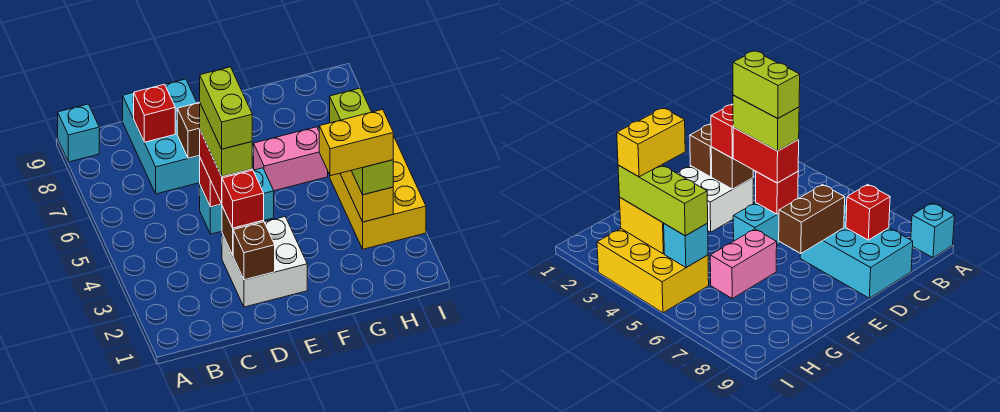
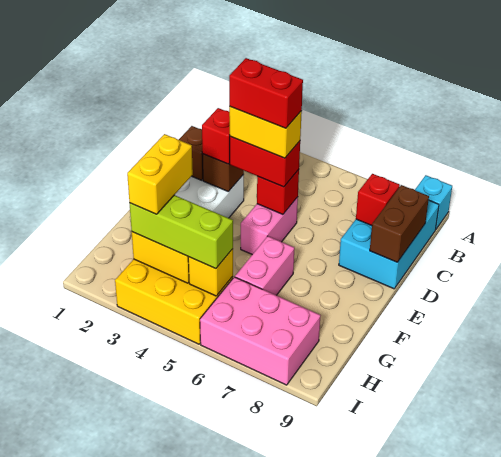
cyan 2x3 brick [123,79,200,194] -> cyan 2x3 brick turned to [339,200,439,289]
lime 1x2 brick [200,104,252,176] -> yellow 1x2 brick [229,106,302,158]
lime 1x2 brick [200,67,252,149] -> red 1x2 brick [229,58,303,128]
cyan 1x2 brick [200,168,274,234] -> pink 1x2 brick [241,197,298,255]
brown 1x2 brick [177,103,200,158] -> brown 1x2 brick moved to [370,185,429,262]
cyan 1x1 brick [664,223,708,267] -> yellow 1x1 brick [188,249,233,296]
none -> pink 2x3 brick [200,277,321,385]

